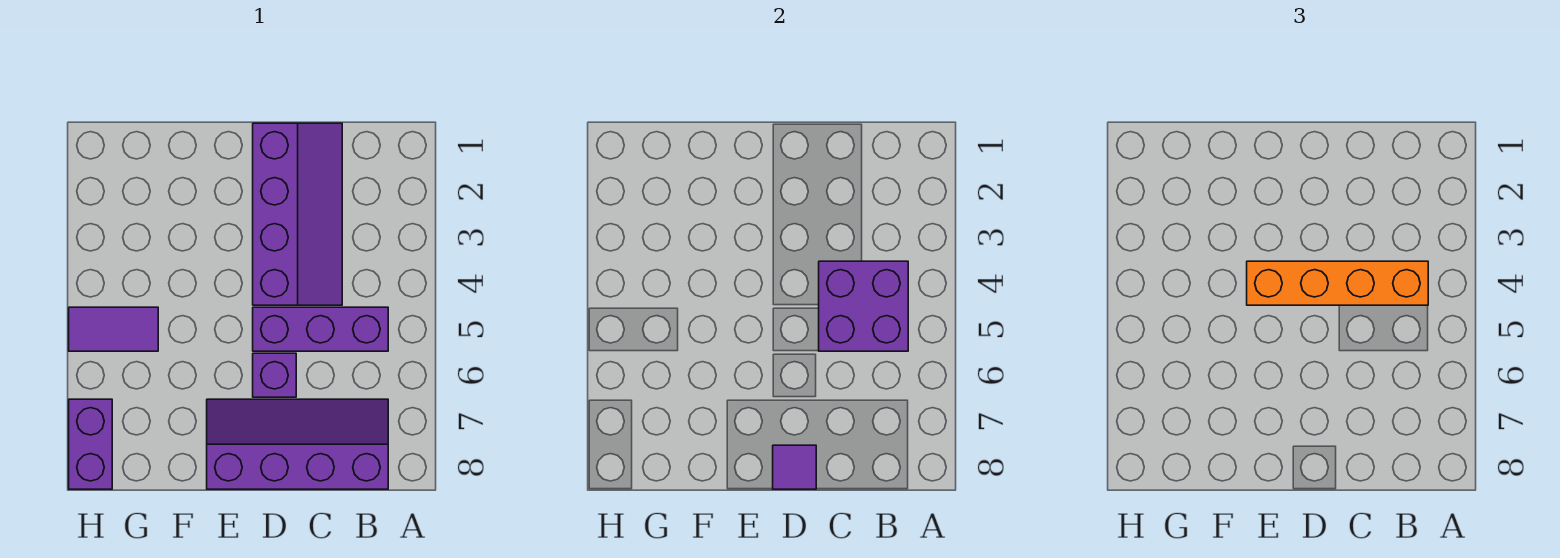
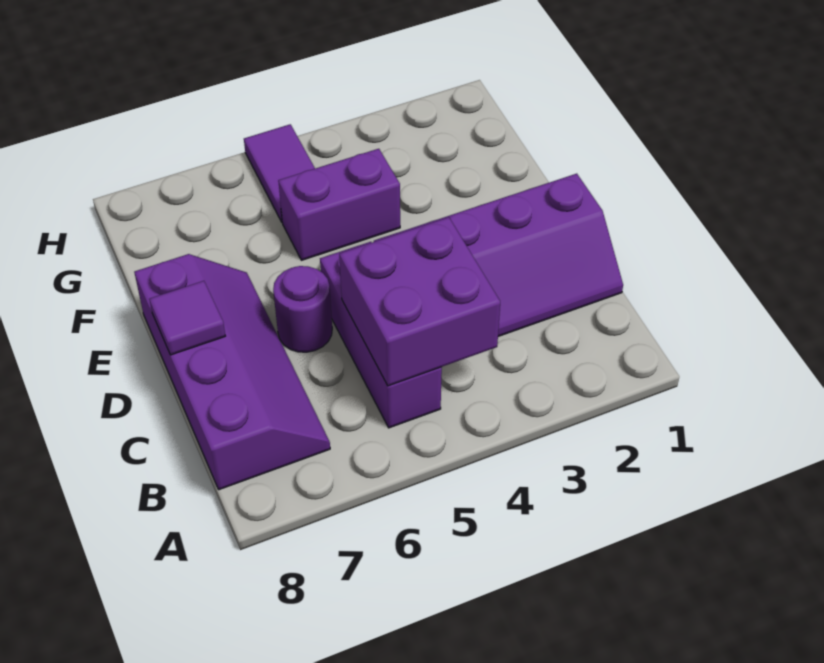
orange 1x4 brick [1247,261,1428,305] -> none
purple 1x1 brick [253,353,296,397] -> purple 1x1 round brick [273,266,332,352]
purple 1x2 brick [69,399,112,489] -> purple 1x2 brick moved to [278,149,400,260]

